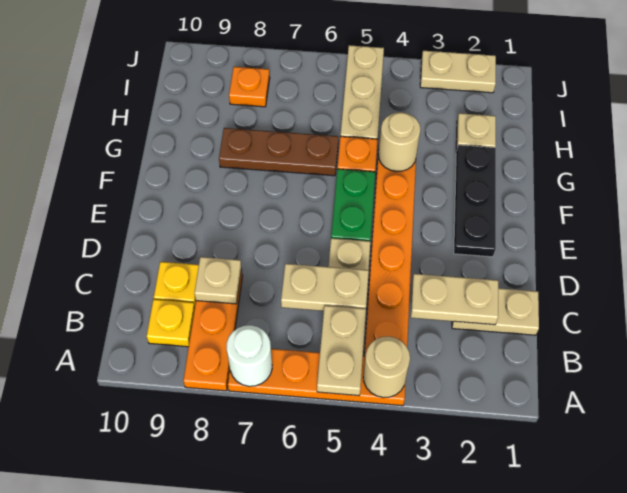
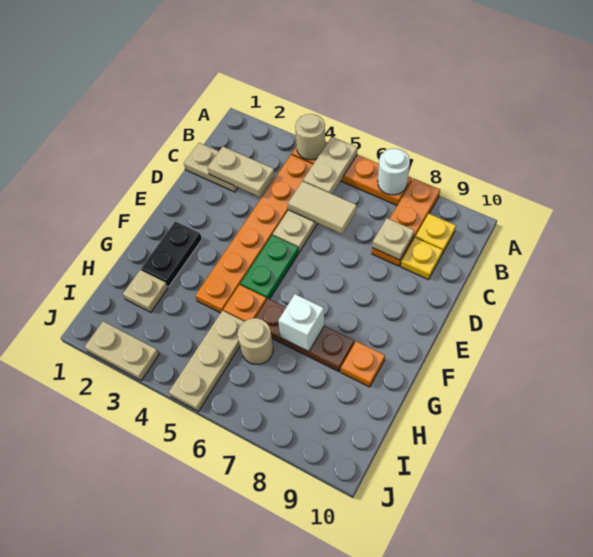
tan 1x2 plate [281,264,369,311] -> tan 1x2 tile [288,181,357,234]
black 1x3 plate [454,145,496,257] -> black 1x2 plate [141,221,202,287]
tan 1x1 round brick [378,112,420,172] -> tan 1x1 round brick moved to [238,318,273,364]
none -> white 1x1 brick [278,294,324,352]
orange 1x1 plate [229,67,270,107] -> orange 1x1 plate moved to [341,341,385,387]

